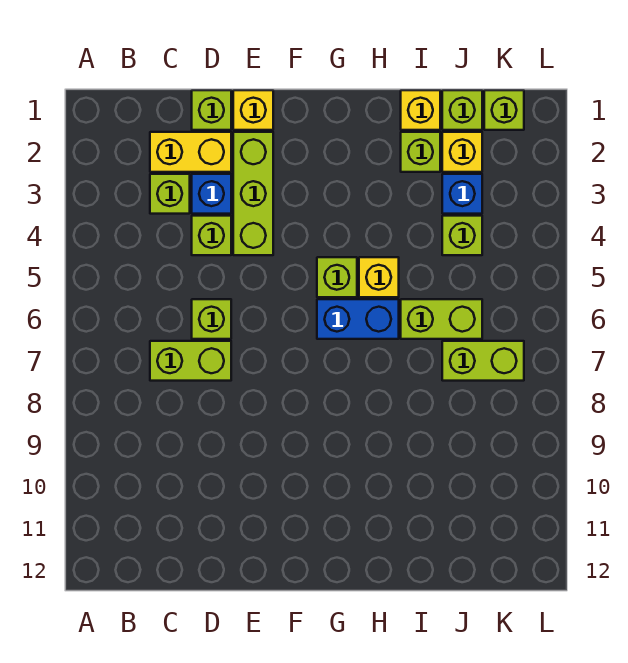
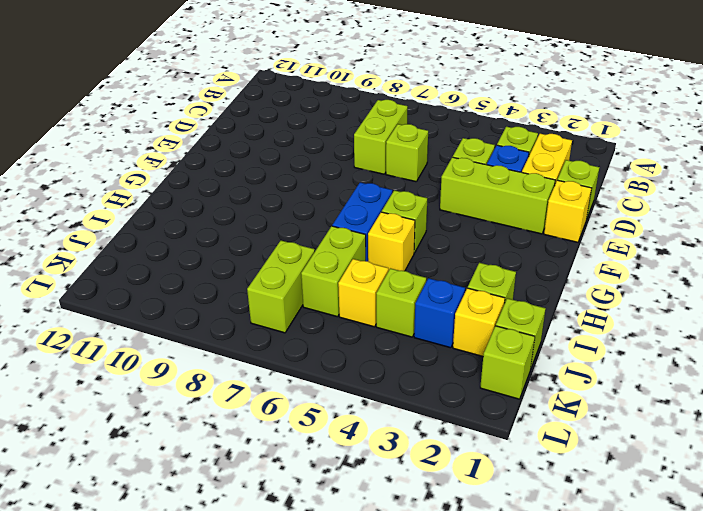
yellow 1x1 brick [401,90,440,130] -> yellow 1x1 brick moved to [338,259,388,327]

